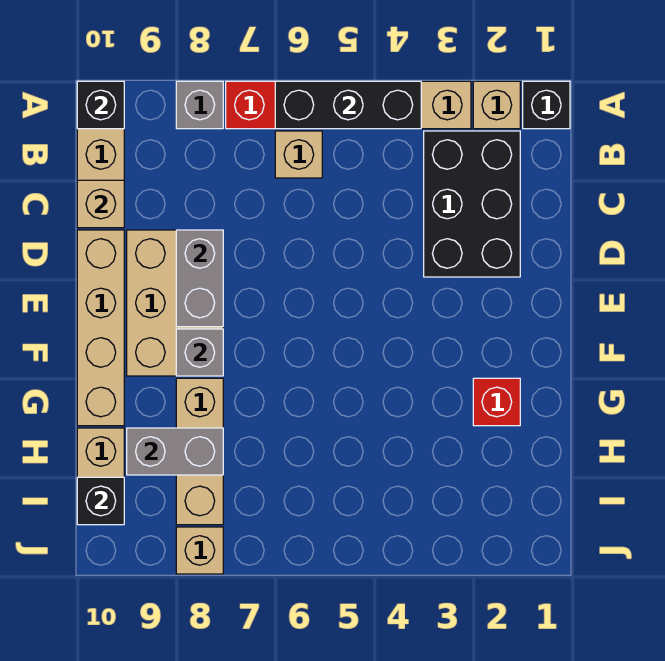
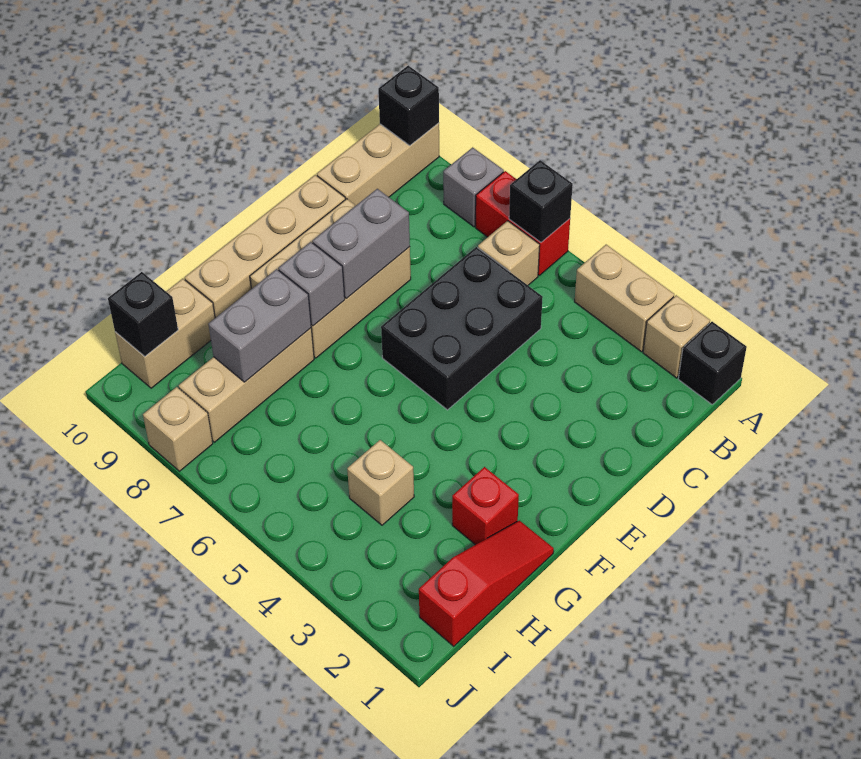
black 1x3 brick [275,81,421,129] -> black 1x1 brick [509,160,573,242]
black 2x3 brick [424,131,520,277] -> black 2x3 brick moved to [381,247,543,410]
tan 1x1 brick [77,180,124,228] -> tan 1x1 brick moved to [347,440,414,525]
none -> red 1x3 slope [419,520,554,646]
grey 1x2 brick [127,428,223,475] -> grey 1x2 brick turned to [208,269,311,382]

